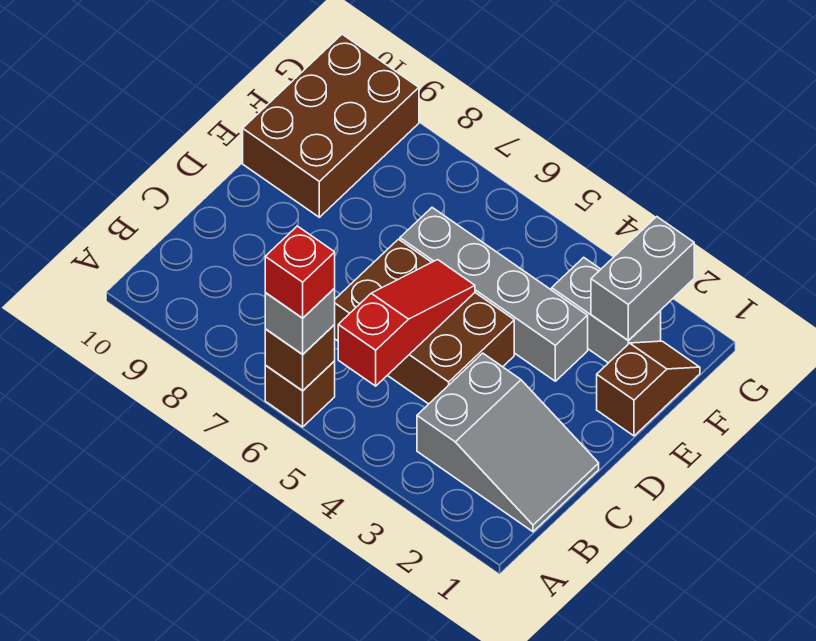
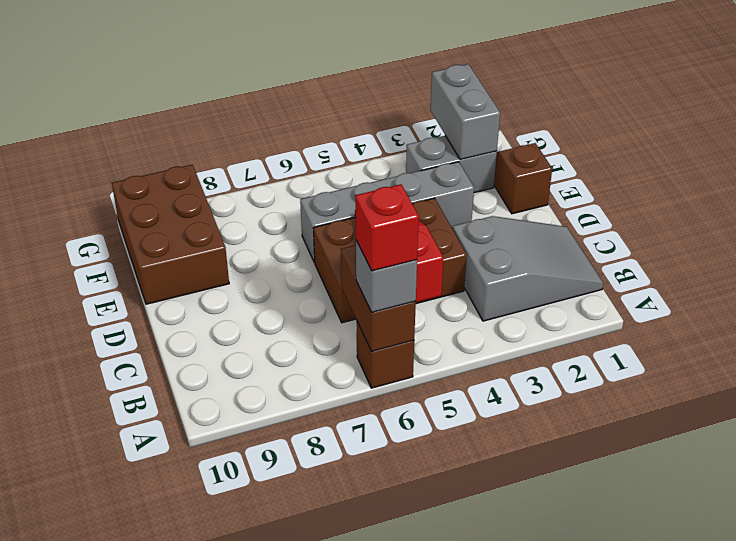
brown 1x1 brick [265,325,335,391] -> brown 1x2 brick [341,245,416,352]

